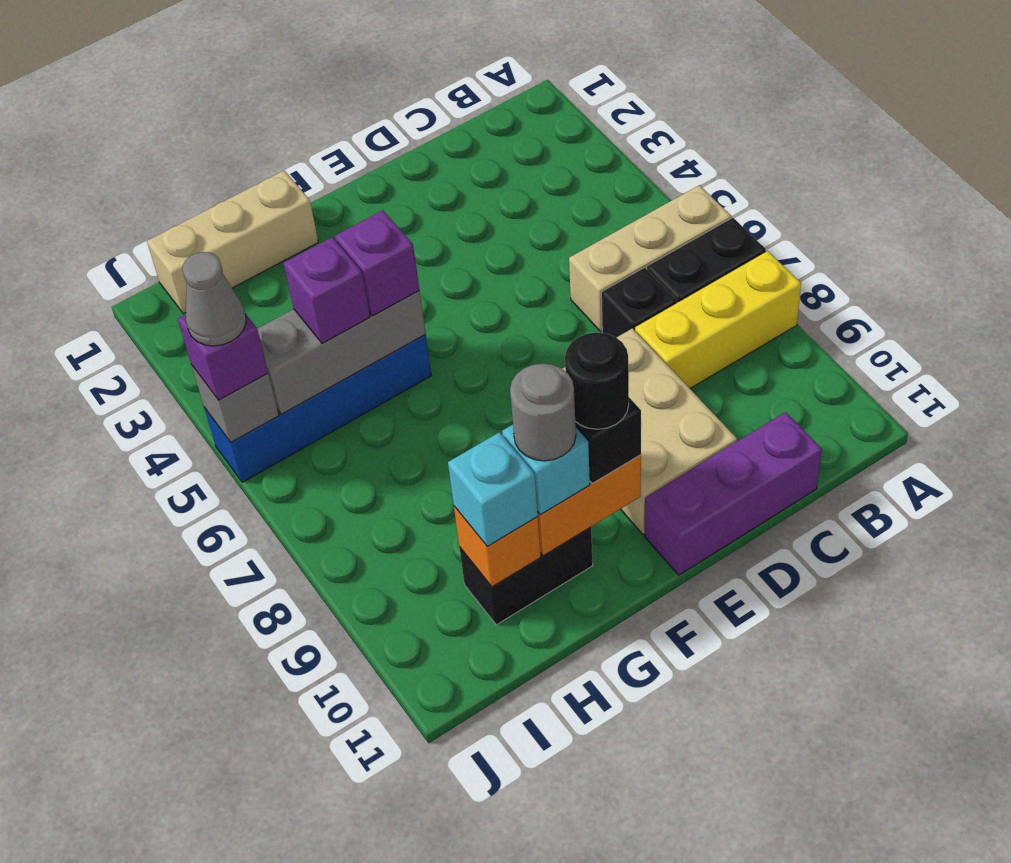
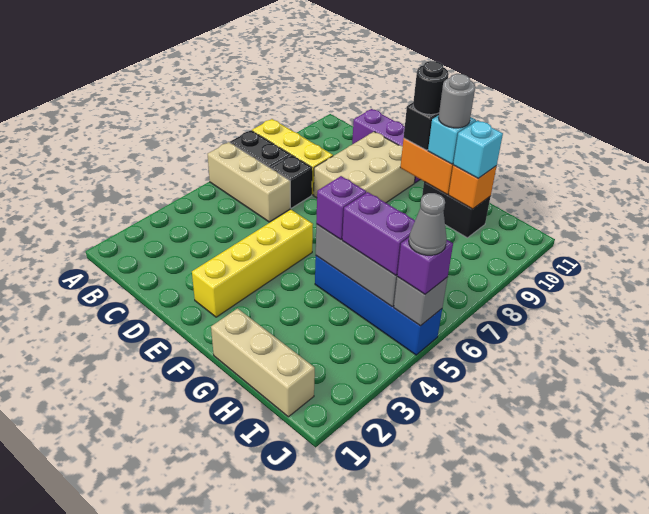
none -> yellow 1x4 brick [192,210,313,317]
purple 1x1 brick [283,237,370,343] -> purple 1x2 brick [342,192,415,275]

